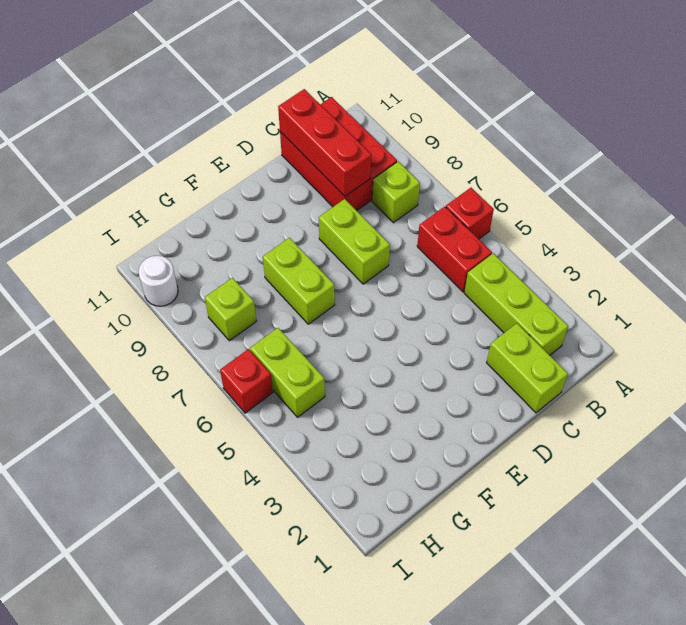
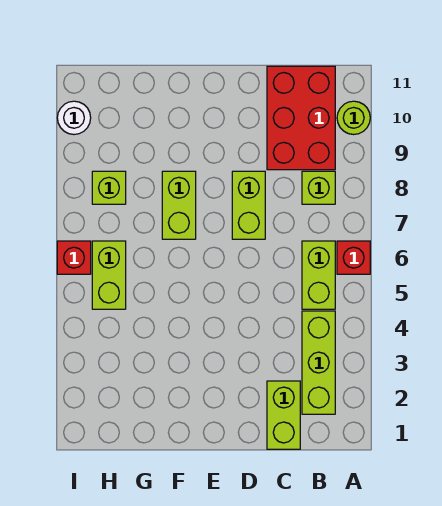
none -> lime 1x1 round brick [337,101,370,135]
red 1x2 brick [417,207,492,292] -> lime 1x2 brick [302,241,335,309]
red 1x3 brick [278,89,371,196] -> none

